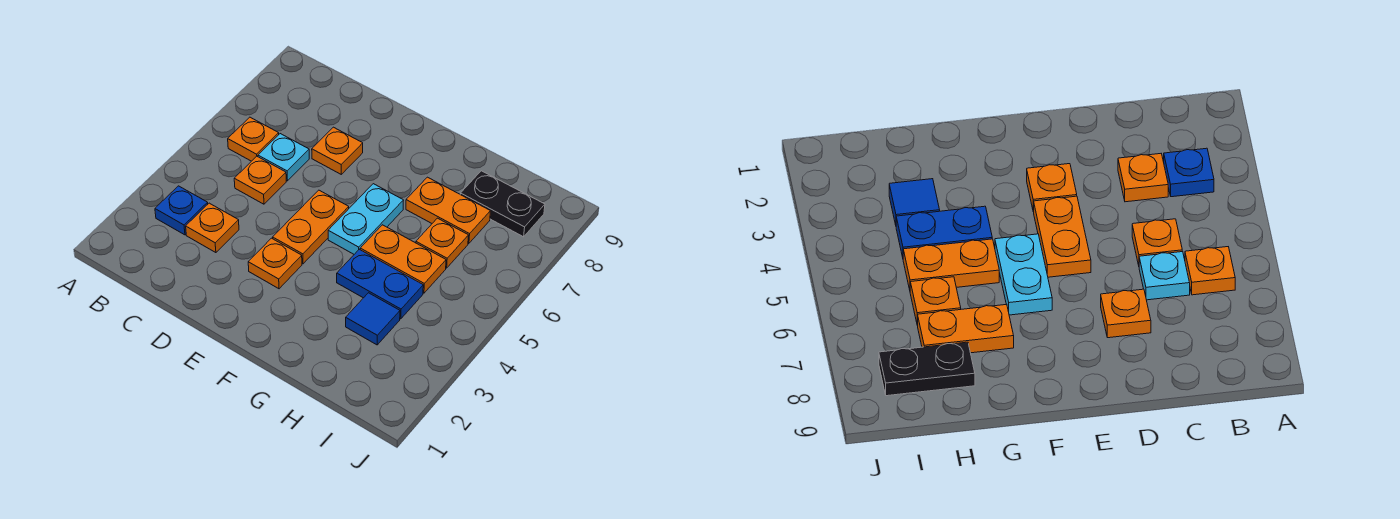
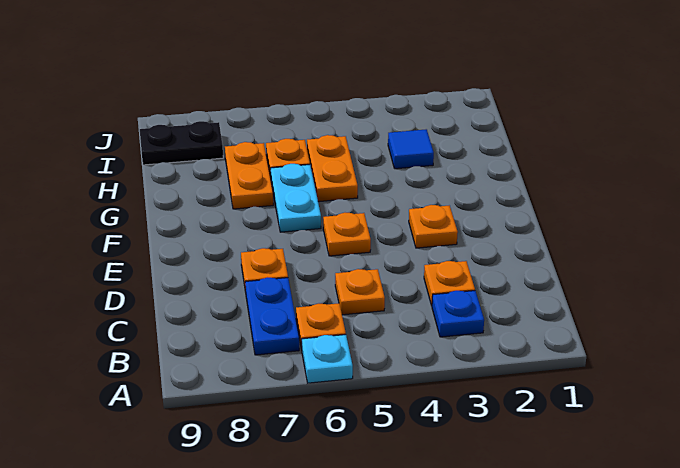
cyan 1x1 plate [258,134,309,181] -> cyan 1x1 plate moved to [302,335,353,383]
orange 1x2 plate [273,190,349,264] -> orange 1x1 plate [323,213,371,256]
cyan 1x2 plate [328,184,404,254] -> cyan 1x2 plate turned to [271,164,321,232]
blue 1x2 plate [337,249,423,319] -> blue 1x2 plate moved to [245,278,299,355]
black 1x2 plate [460,171,545,237] -> black 1x2 plate turned to [140,121,223,165]

